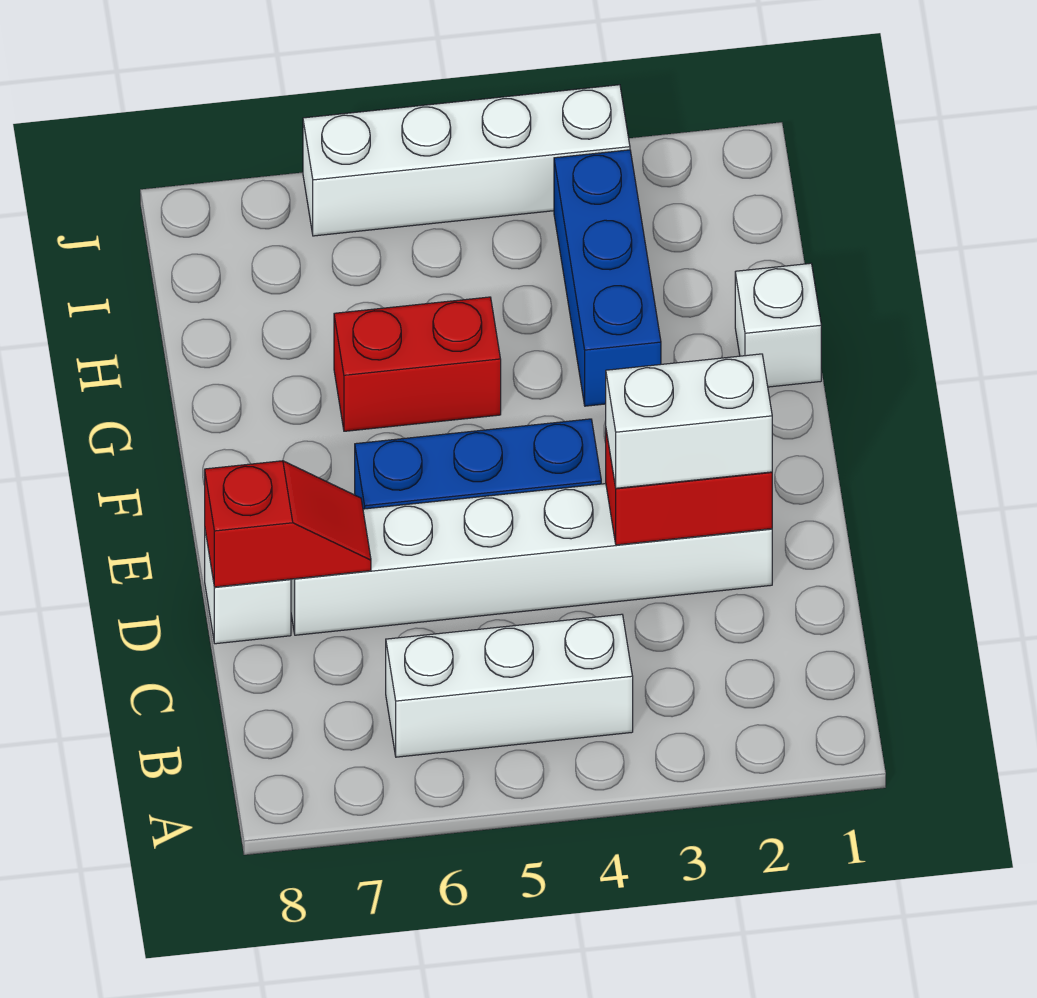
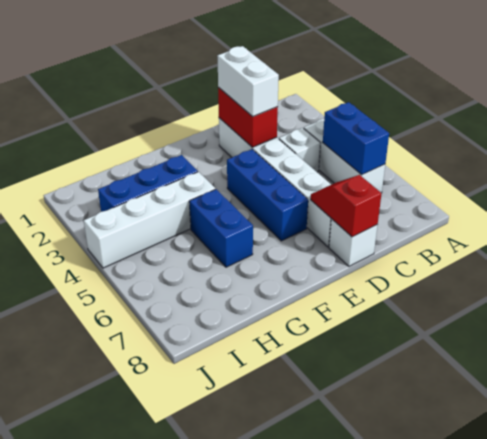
none -> blue 1x2 brick [323,102,389,175]
white 1x1 brick [735,263,821,387] -> white 1x1 brick moved to [279,128,320,172]
red 1x2 brick [334,297,501,431] -> blue 1x2 brick [189,189,253,267]
white 1x4 brick [303,85,630,236] -> white 1x4 brick turned to [84,172,215,268]

